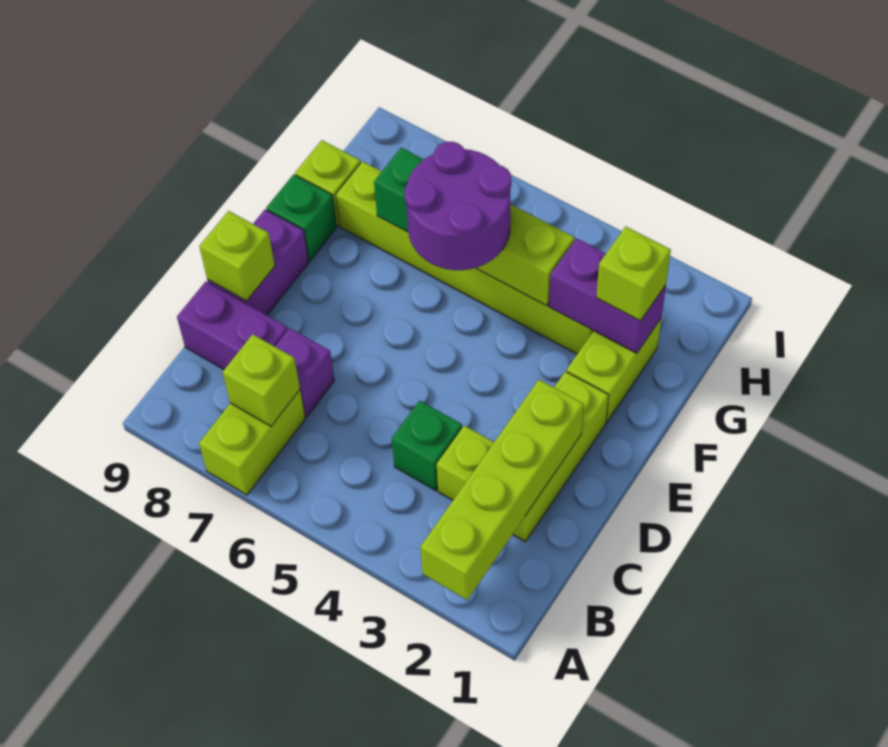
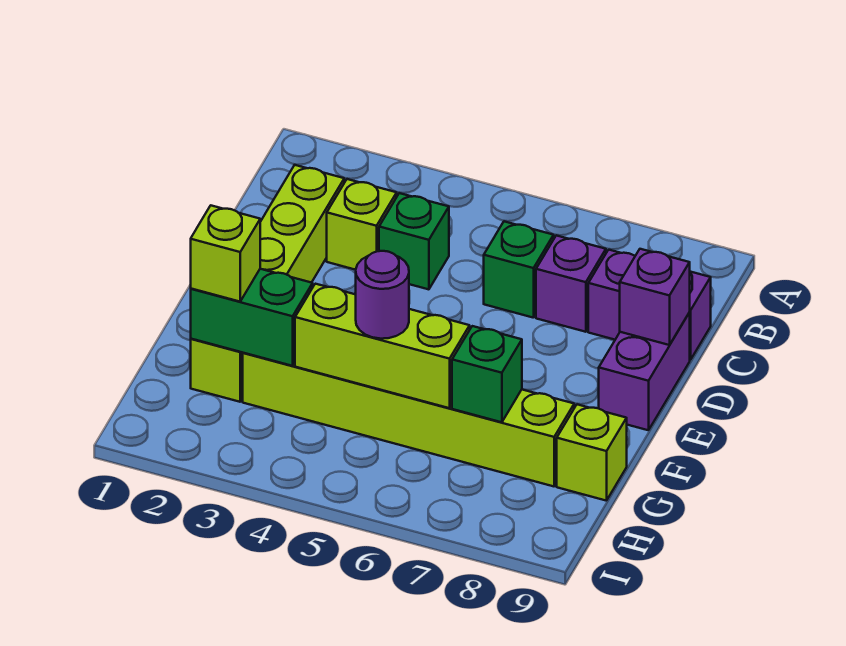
lime 1x4 brick [420,380,584,600] -> none
lime 1x2 brick [199,390,305,495] -> none
lime 1x1 brick [223,334,300,426] -> none
lime 1x1 brick [199,211,275,301] -> purple 1x1 brick [620,249,690,345]
purple 2x2 round brick [404,142,511,270] -> purple 1x1 round brick [356,251,409,339]
green 1x1 brick [266,174,337,261] -> green 1x1 brick moved to [484,221,554,318]
purple 1x2 brick [549,238,666,353] -> green 1x2 brick [191,269,313,366]

